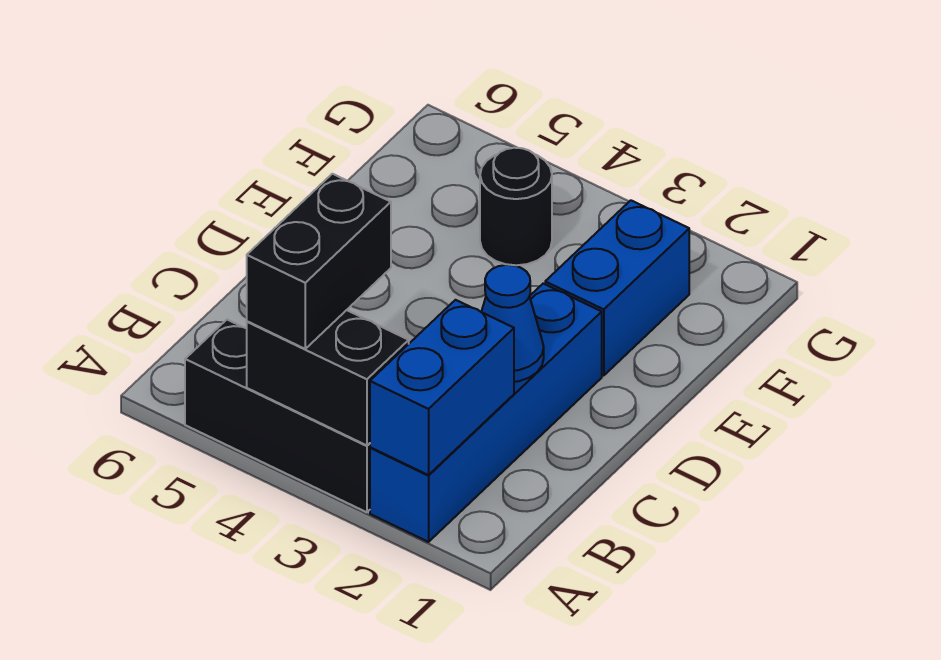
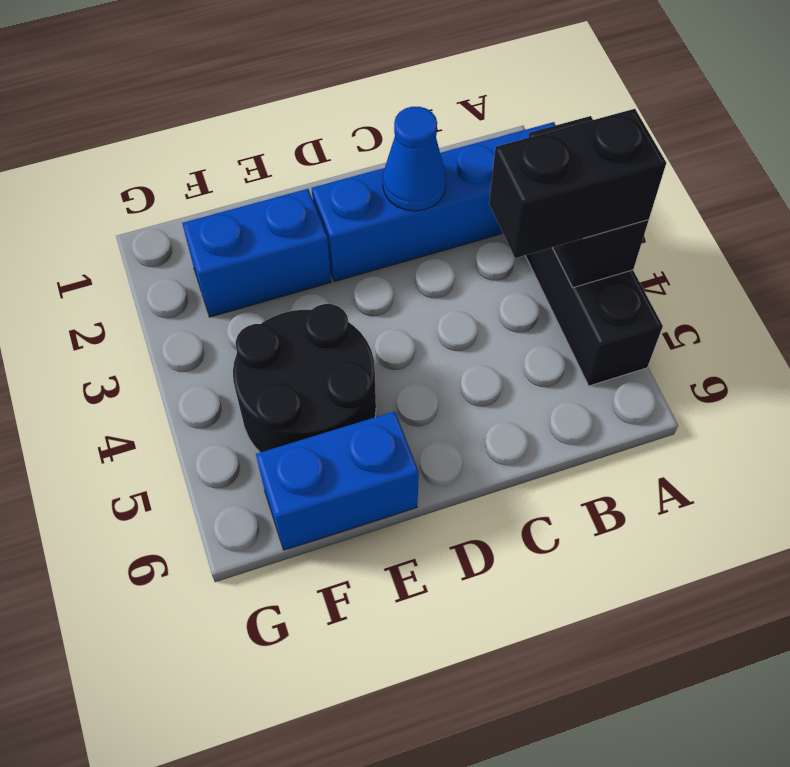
blue 1x2 brick [370,300,514,475] -> blue 1x2 brick moved to [256,411,419,550]
black 1x1 round brick [480,148,552,265] -> black 2x2 round brick [233,304,376,452]

